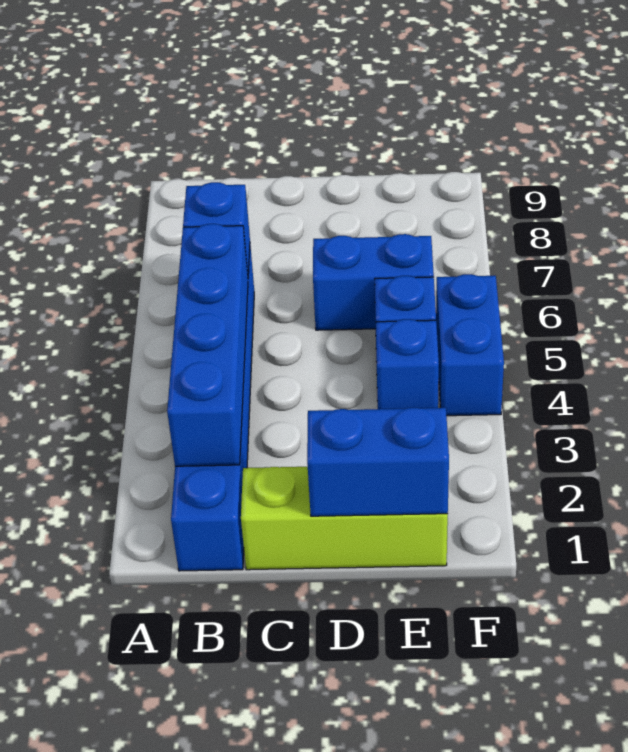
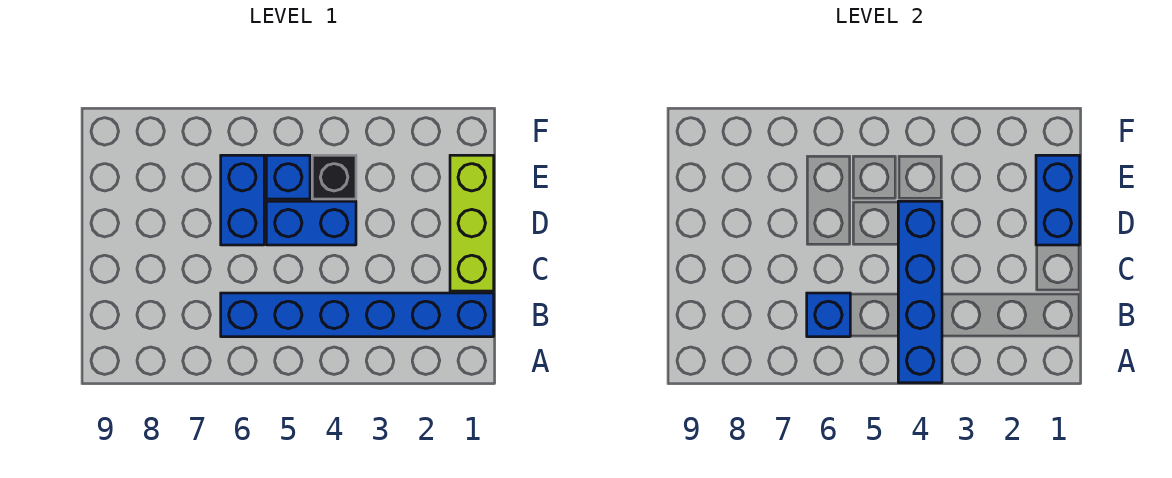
blue 1x4 brick [167,224,248,466] -> blue 1x4 brick turned to [898,201,942,383]
blue 1x1 brick [376,319,439,409] -> black 1x1 brick [312,155,356,199]
blue 1x2 brick [436,274,504,416] -> blue 1x2 brick moved to [266,201,356,245]

